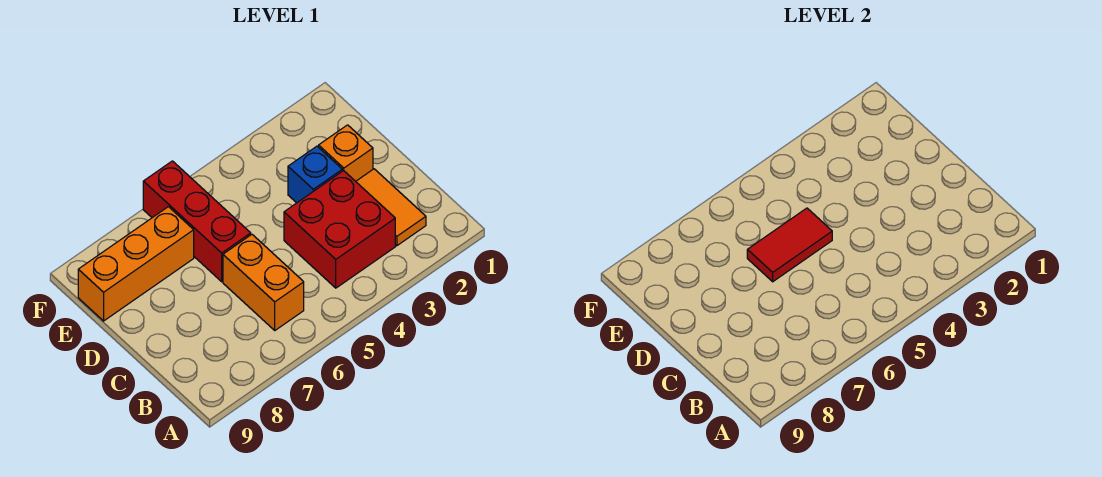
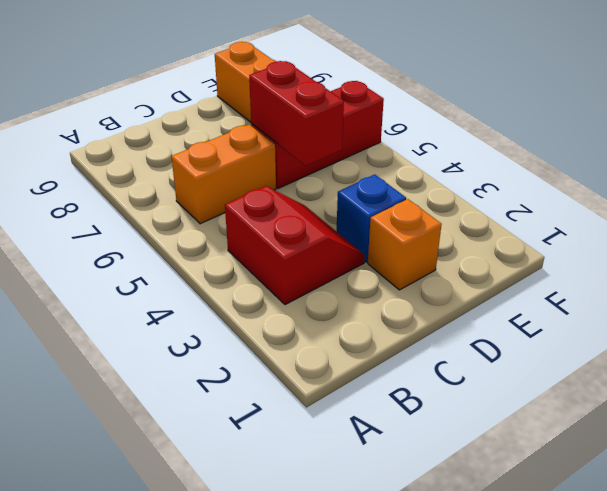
orange 1x2 tile [356,169,426,246] -> none
red 2x2 brick [284,171,395,288] -> red 2x2 slope [225,186,365,305]
red 1x2 tile [747,208,832,282] -> red 1x2 brick [249,61,344,166]

